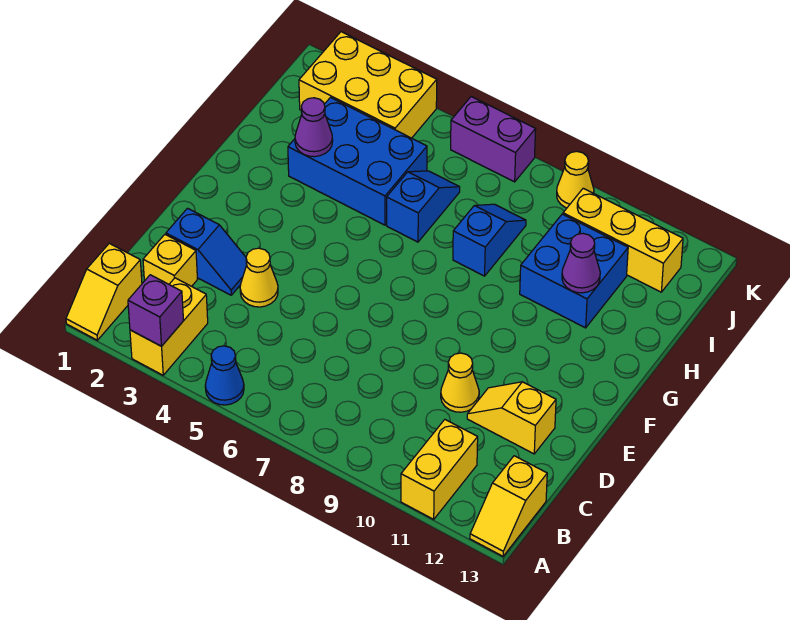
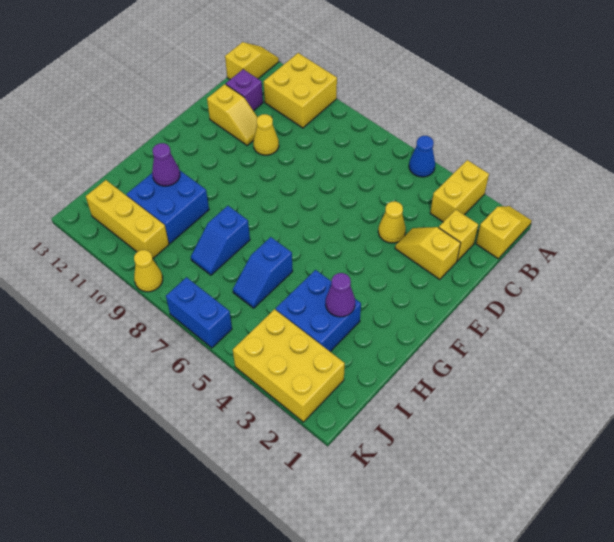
purple 1x1 brick [128,275,183,346] -> purple 1x1 brick moved to [226,69,263,111]
yellow 1x2 brick [401,420,478,519] -> yellow 2x2 brick [264,53,337,128]
blue 1x2 slope [166,208,247,295] -> yellow 1x2 slope [395,227,461,280]
blue 2x3 brick [288,98,427,225] -> blue 2x2 brick [276,270,361,352]
purple 1x2 brick [451,97,536,182] -> blue 1x2 brick [166,277,232,348]

